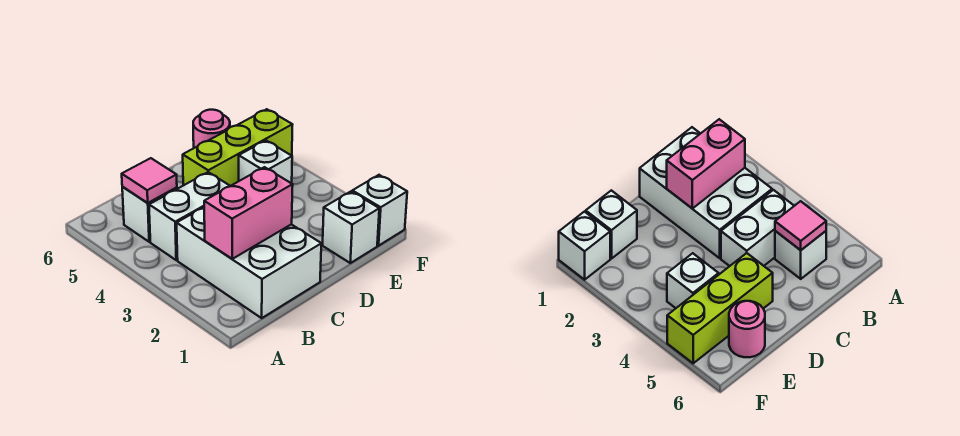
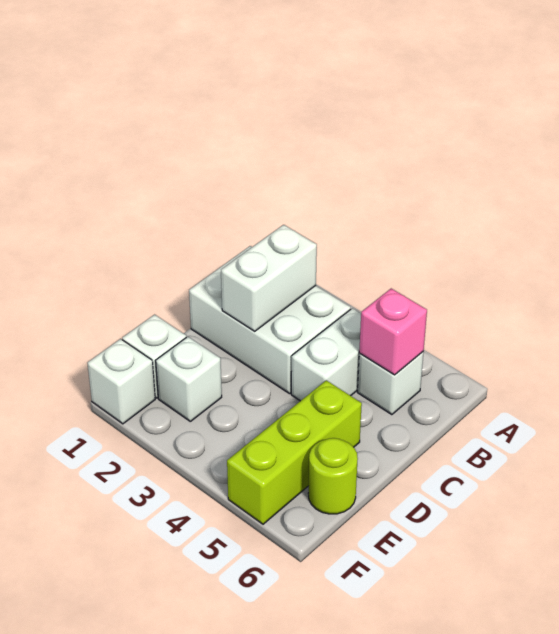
pink 1x2 brick [204,167,293,259] -> white 1x2 brick [221,225,317,331]
pink 1x1 tile [122,158,177,203] -> pink 1x1 brick [359,289,427,375]
white 1x1 brick [239,141,292,183] -> white 1x1 brick moved to [156,337,222,421]
pink 1x1 round brick [193,110,230,148] -> lime 1x1 round brick [308,438,358,514]

